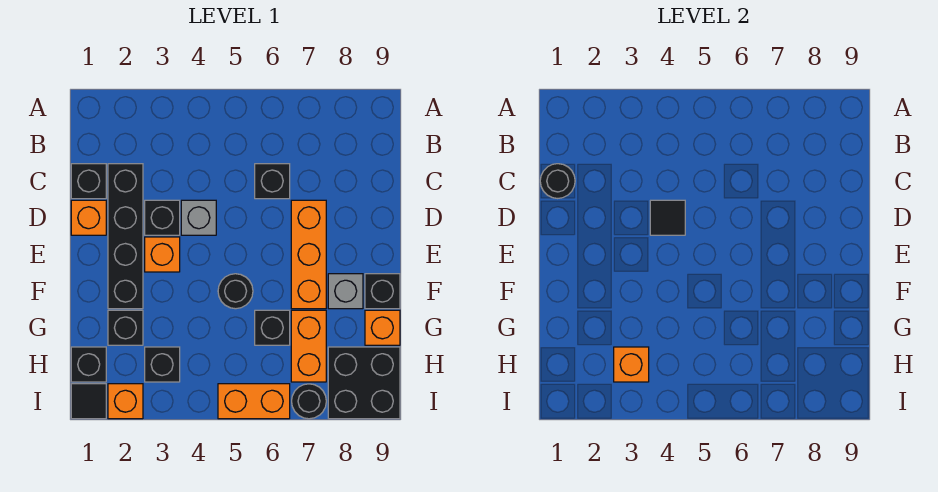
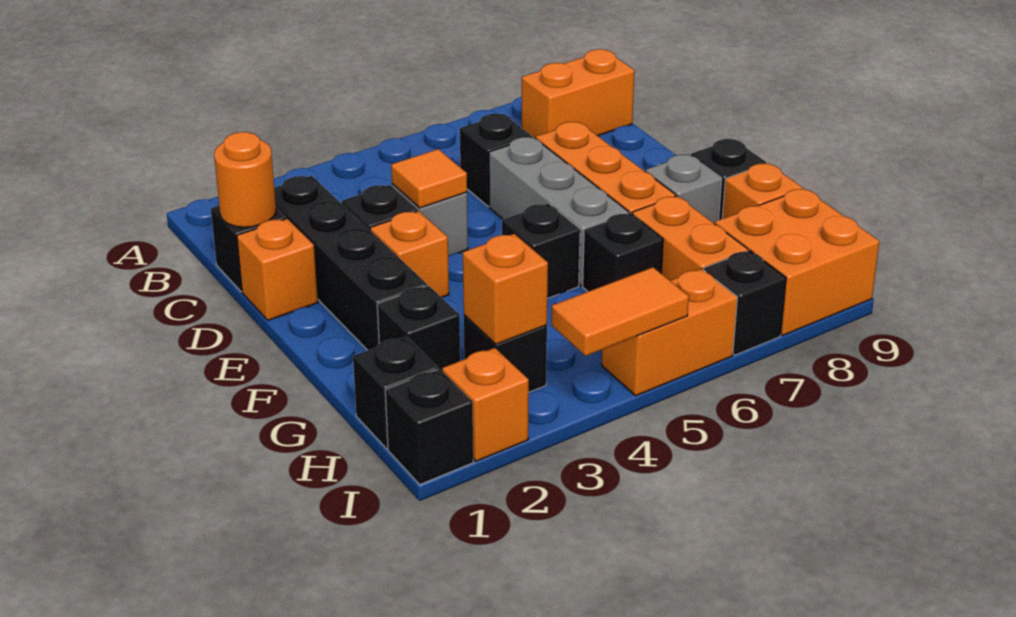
none -> orange 1x2 brick [522,49,635,139]
black 1x1 round brick [540,164,575,198] -> orange 1x1 round brick [214,132,276,227]
black 1x1 tile [650,200,685,235] -> orange 1x1 tile [391,149,467,208]
none -> grey 1x3 brick [489,137,629,286]
black 1x1 round brick [218,274,253,309] -> black 1x1 brick [502,203,580,298]
black 2x2 brick [328,347,400,419] -> orange 2x2 brick [715,189,880,335]
black 1x1 tile [71,384,106,419] -> black 1x1 brick [385,369,473,484]
none -> orange 1x2 tile [551,267,689,356]
black 1x1 round brick [292,384,326,419] -> black 1x1 brick [704,250,786,355]

